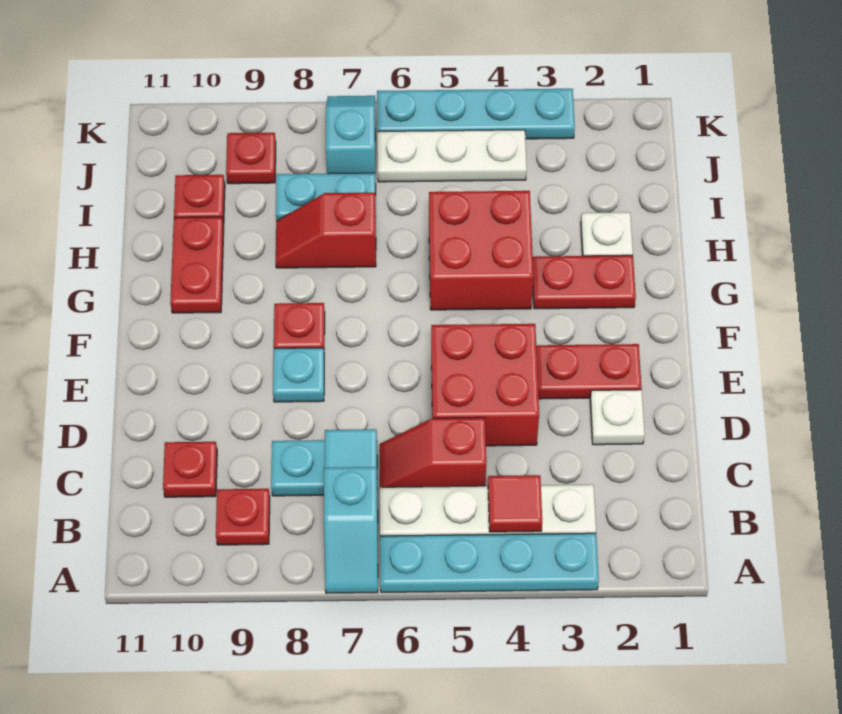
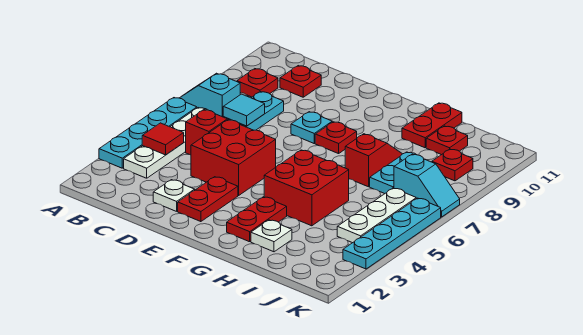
red 1x2 plate [170,217,224,313] -> red 1x2 plate turned to [402,103,462,148]

